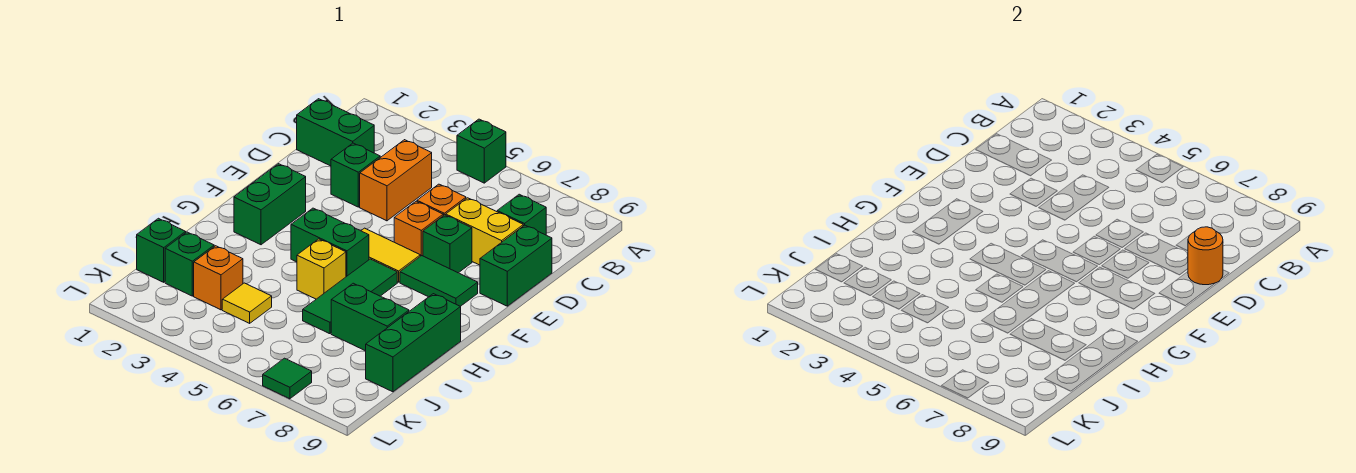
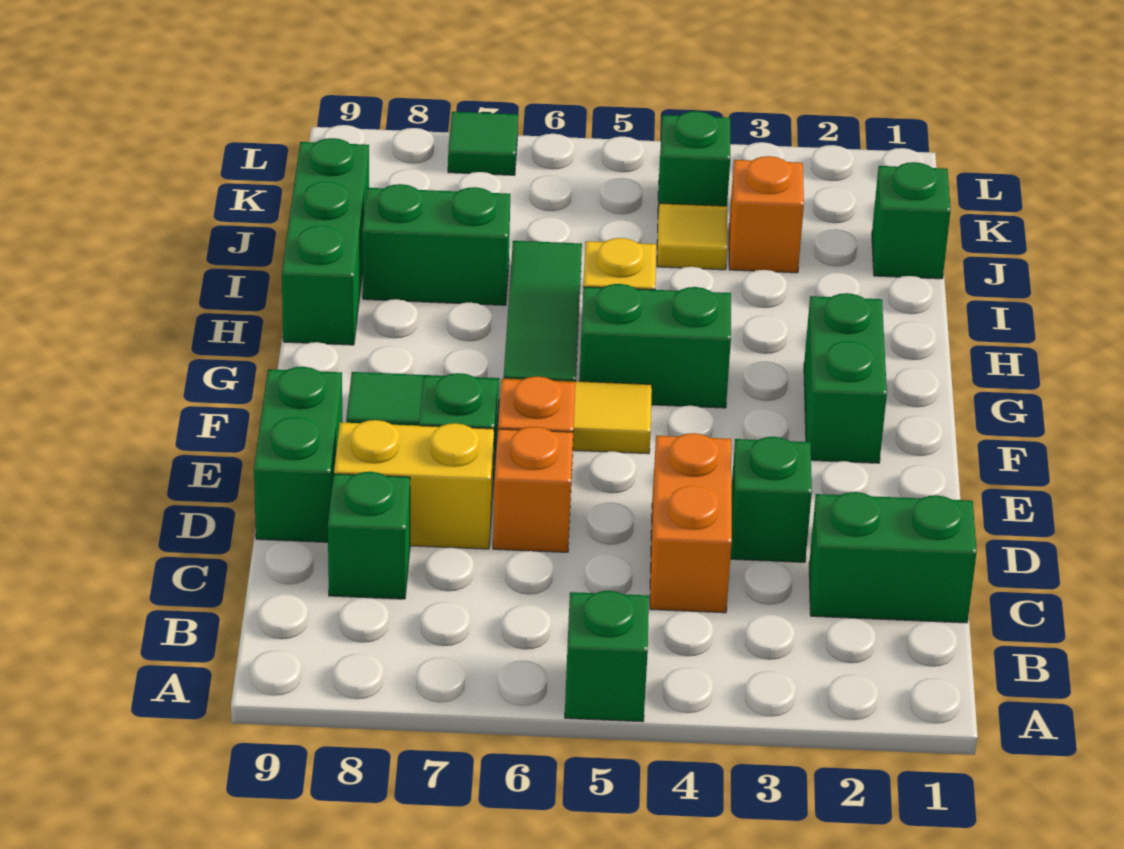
orange 1x1 round brick [1188,227,1223,285] -> none
green 1x1 brick [165,232,214,296] -> green 1x1 brick moved to [658,111,730,213]

